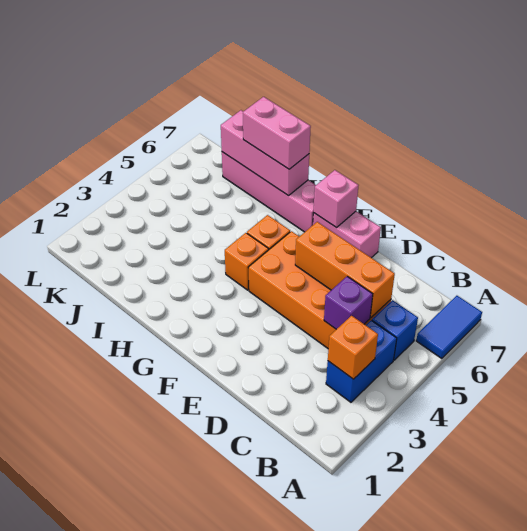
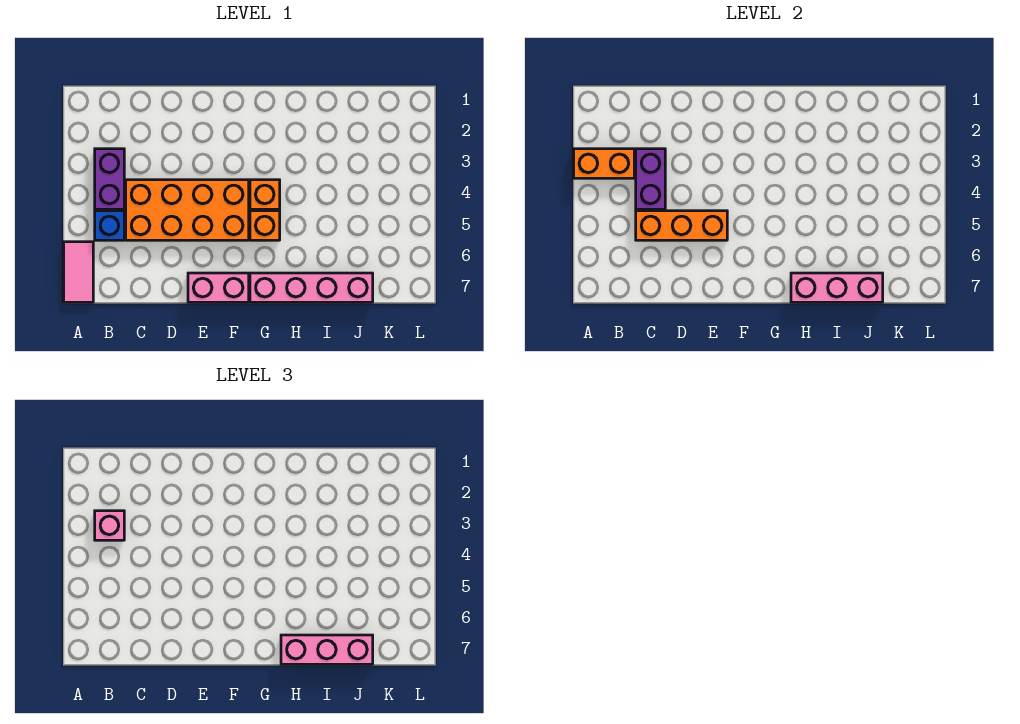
blue 1x2 tile [416,296,482,359] -> pink 1x2 tile [64,242,93,302]
blue 1x2 brick [326,320,397,402] -> purple 1x2 brick [95,149,124,209]
orange 1x1 brick [328,316,378,379] -> orange 1x2 brick [574,149,634,178]
purple 1x1 brick [324,276,373,329] -> purple 1x2 brick [636,149,665,209]
pink 1x1 brick [314,170,359,228] -> pink 1x1 brick moved to [95,511,124,540]
pink 1x2 brick [243,97,311,169] -> pink 1x3 brick [281,635,373,664]

